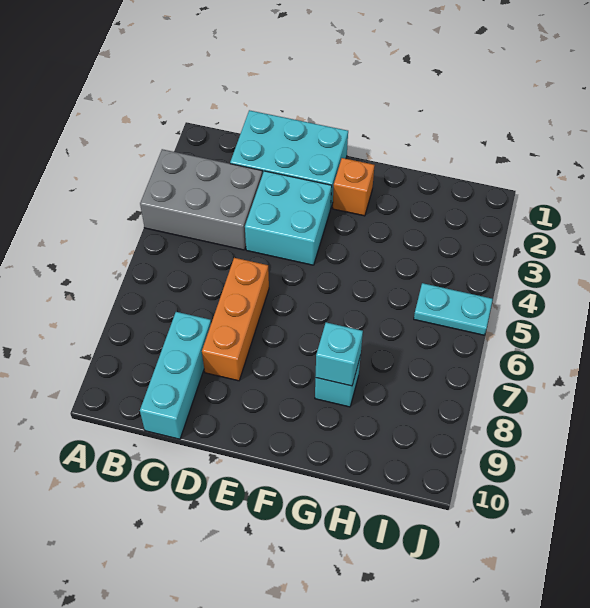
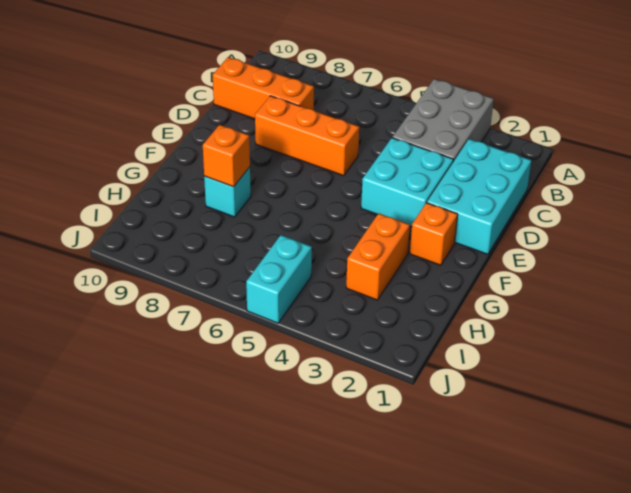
cyan 1x3 brick [140,312,211,439] -> orange 1x3 brick [213,57,314,119]
none -> orange 1x2 brick [346,213,410,300]
cyan 1x1 brick [315,322,363,386] -> orange 1x1 brick [203,125,250,187]
cyan 1x2 plate [414,283,493,335] -> cyan 1x2 brick [246,235,312,323]

